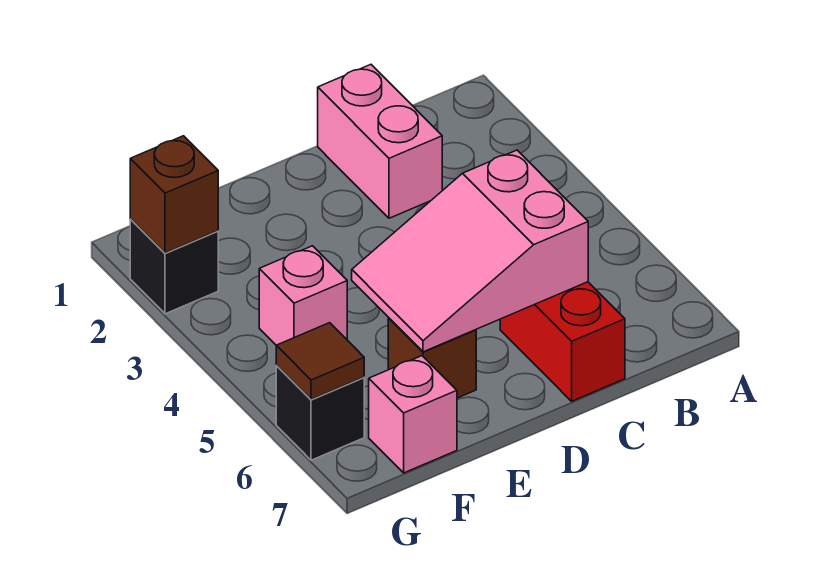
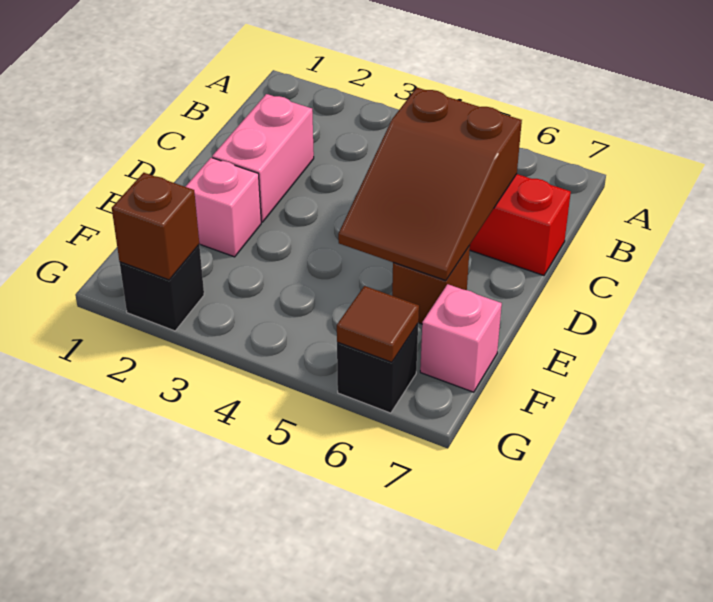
pink 1x2 brick [318,65,442,218] -> pink 1x2 brick turned to [212,94,314,222]
pink 2x3 slope [352,150,588,352] -> brown 2x3 slope [338,88,522,281]
pink 1x1 brick [259,246,347,345] -> pink 1x1 brick moved to [186,158,261,257]

